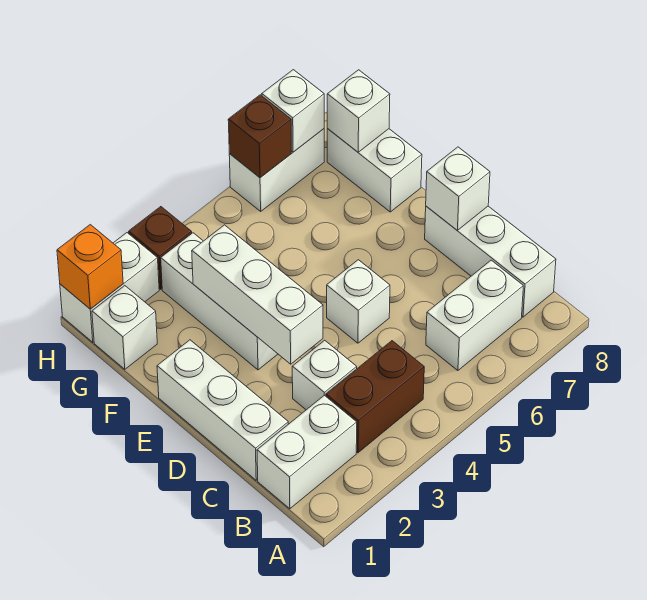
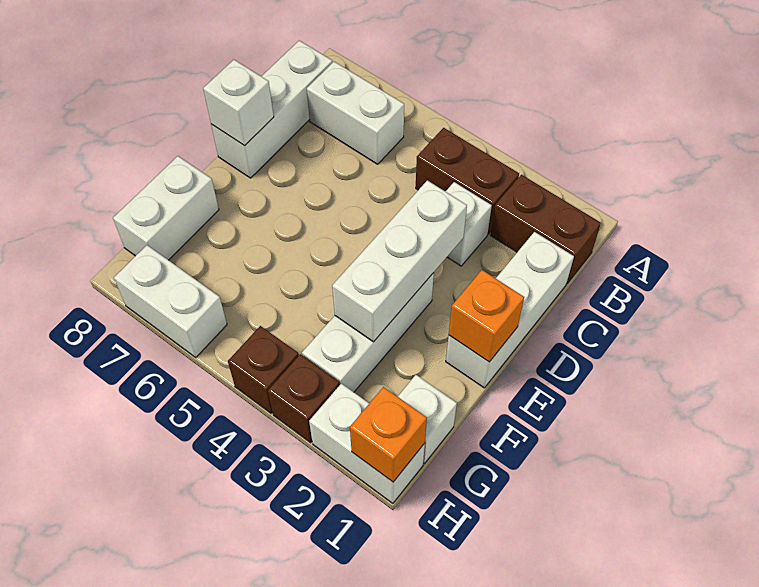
white 1x2 brick [257,395,357,509] -> brown 1x2 brick [490,175,601,283]
white 1x1 brick [327,260,390,343] -> none
none -> orange 1x1 brick [449,270,524,362]
white 1x1 brick [327,70,390,152] -> none
brown 1x1 brick [228,95,291,178] -> brown 1x1 brick moved to [228,326,299,413]
white 1x1 brick [262,70,324,152] -> none

